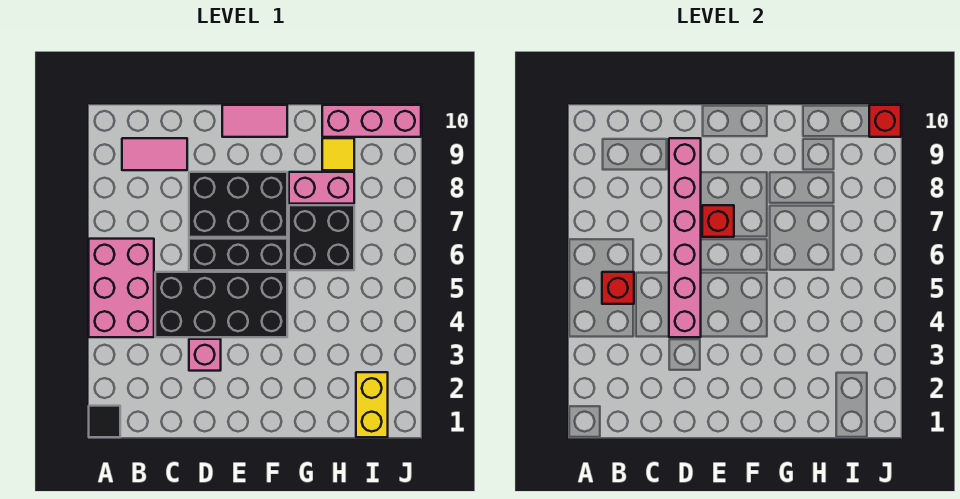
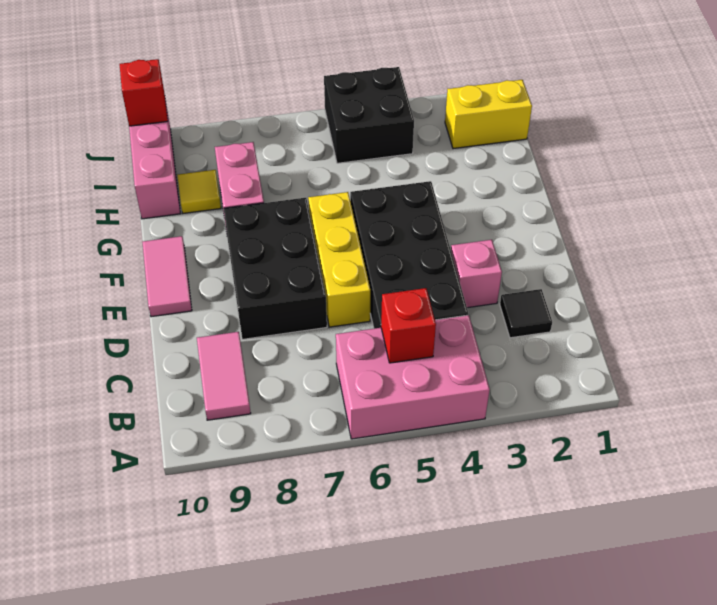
black 1x1 tile [89,406,120,437] -> black 1x1 tile moved to [500,289,552,338]
pink 1x6 brick [669,138,701,337] -> none
black 1x3 brick [189,239,287,270] -> yellow 1x3 brick [308,192,370,327]
red 1x1 brick [702,205,734,237] -> none
black 2x2 brick [289,205,354,270] -> black 2x2 brick moved to [324,67,414,163]

